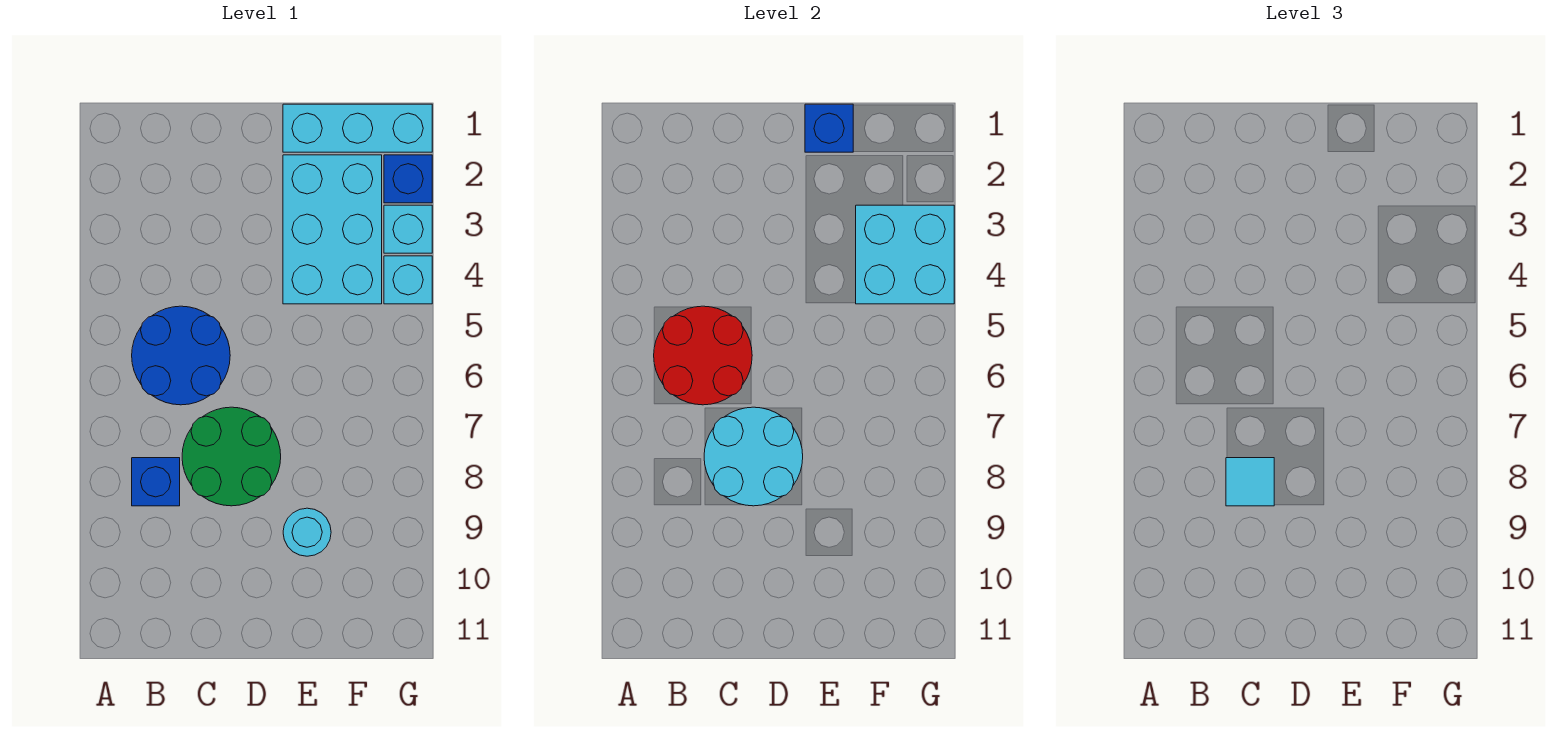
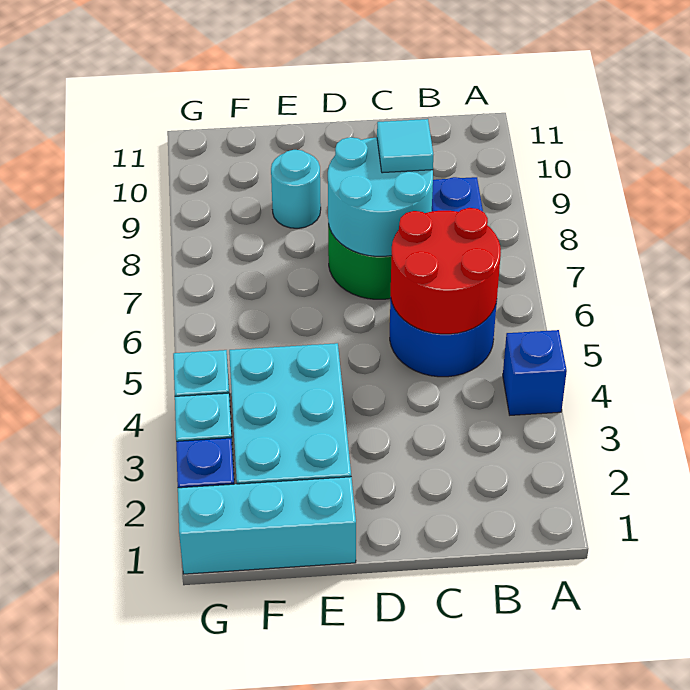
blue 1x1 brick [805,104,853,152] -> blue 1x1 brick moved to [503,330,567,415]
cyan 2x2 brick [856,205,954,304] -> none

